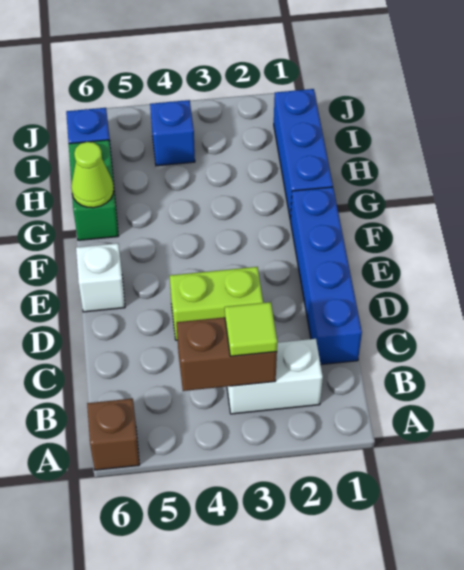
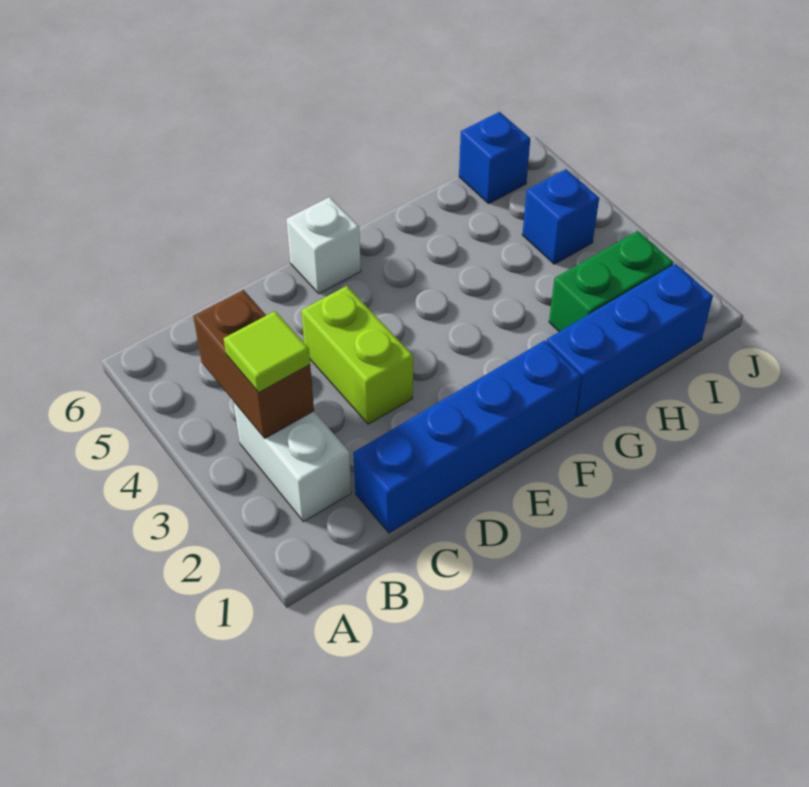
brown 1x1 brick [87,399,140,470] -> none
green 1x2 brick [69,140,119,240] -> green 1x2 brick moved to [549,231,674,332]
lime 1x1 cone [71,142,114,208] -> none

